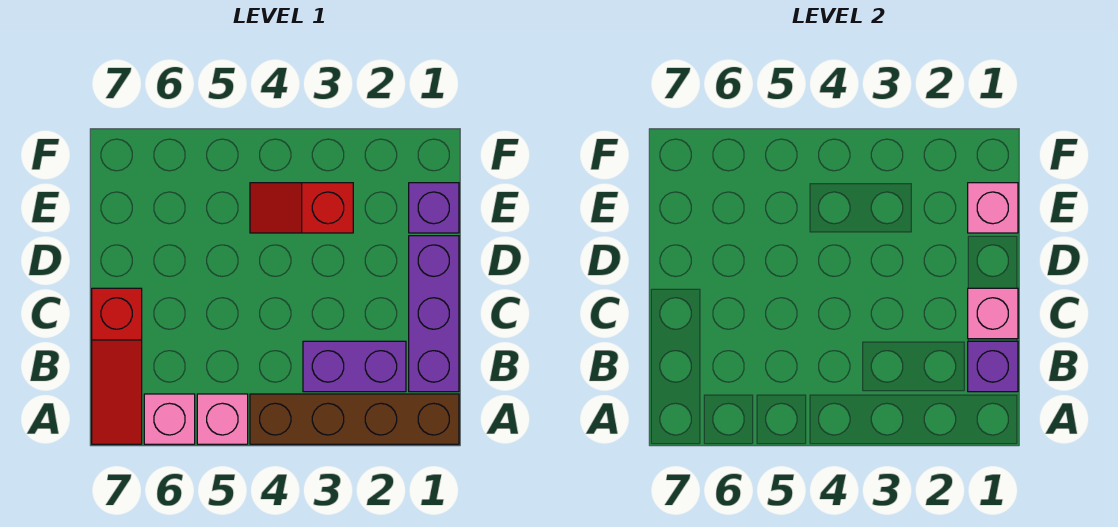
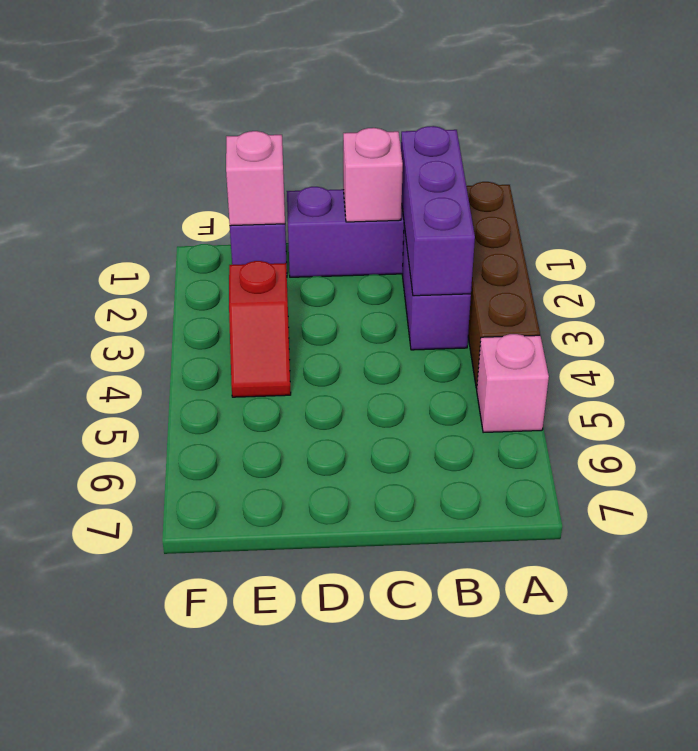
pink 1x1 brick [144,394,195,444] -> none
red 1x3 slope [92,288,142,444] -> none
purple 1x1 brick [968,341,1018,392] -> purple 1x3 brick [401,126,475,296]

